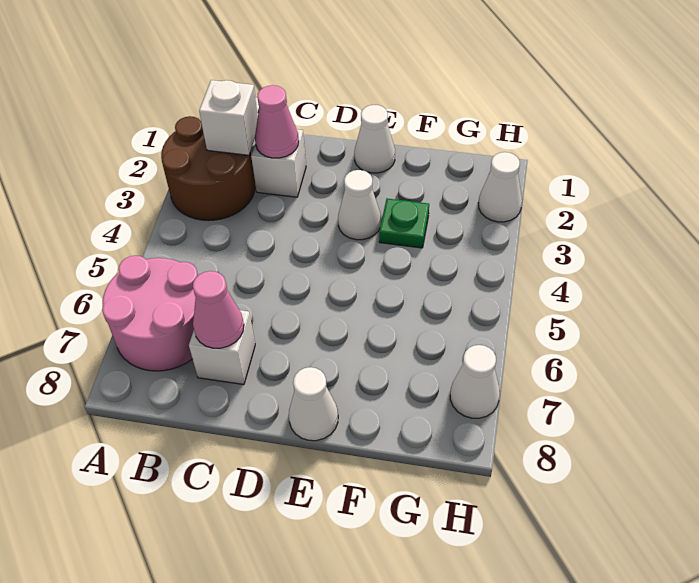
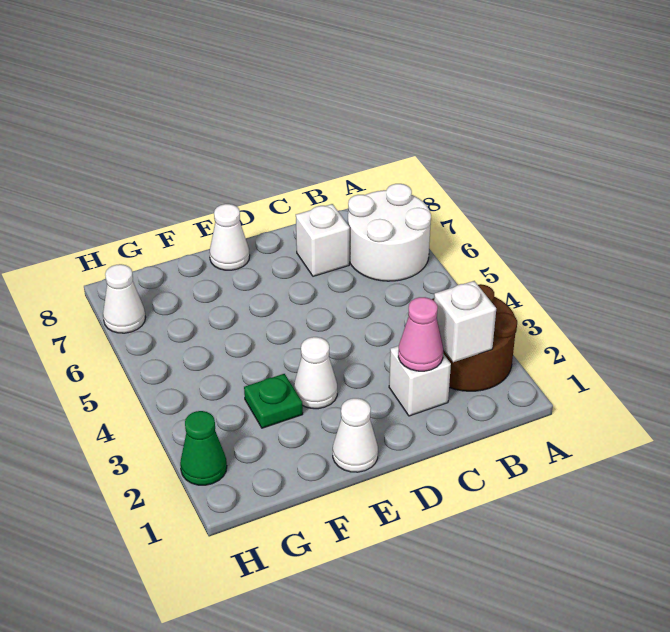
pink 2x2 round brick [102,256,198,371] -> white 2x2 round brick [348,184,431,281]
pink 1x1 cone [193,271,244,348] -> none
white 1x1 cone [478,152,522,222] -> green 1x1 cone [180,411,227,485]

